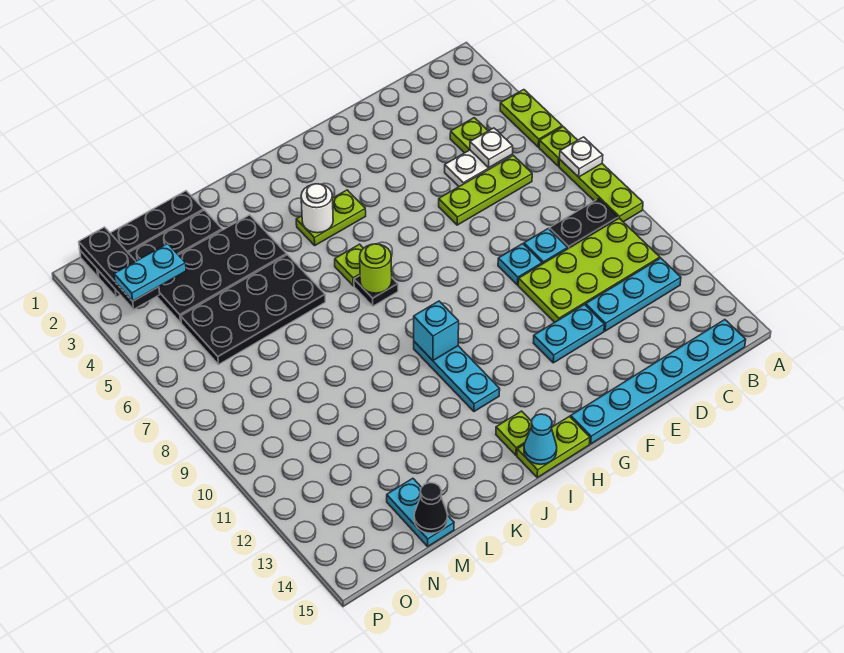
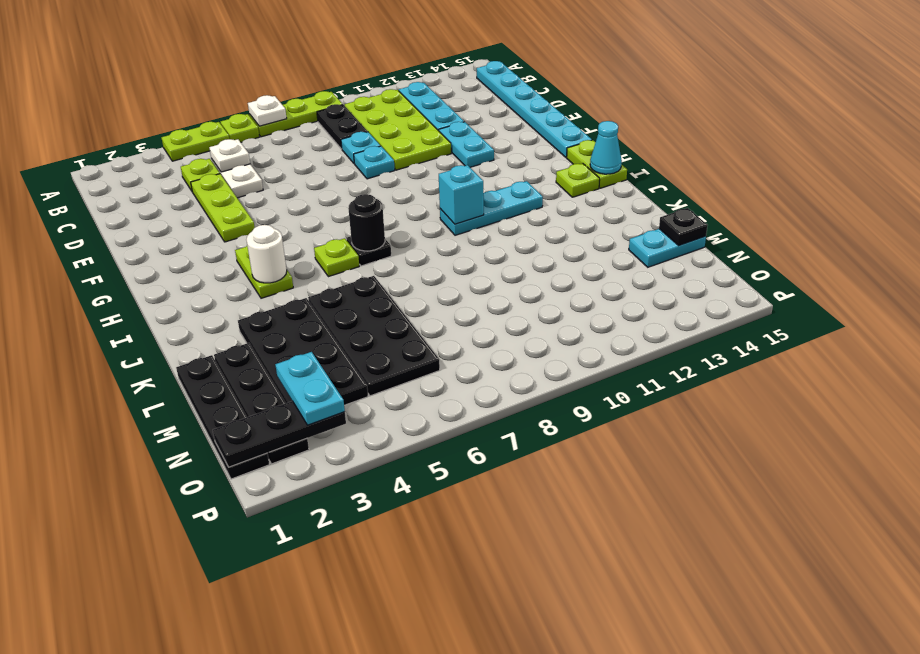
lime 1x3 plate [439,155,532,225] -> lime 1x3 plate moved to [191,174,255,242]
lime 1x1 round brick [360,244,392,293] -> black 1x1 round brick [348,194,385,251]
black 1x1 cone [414,483,448,533] -> black 1x1 plate [659,208,708,245]

